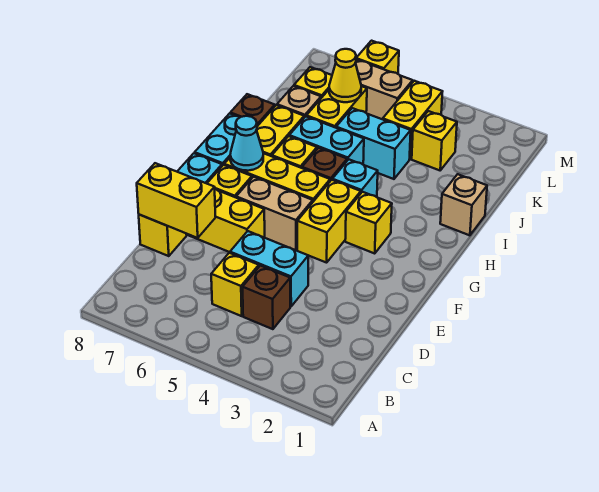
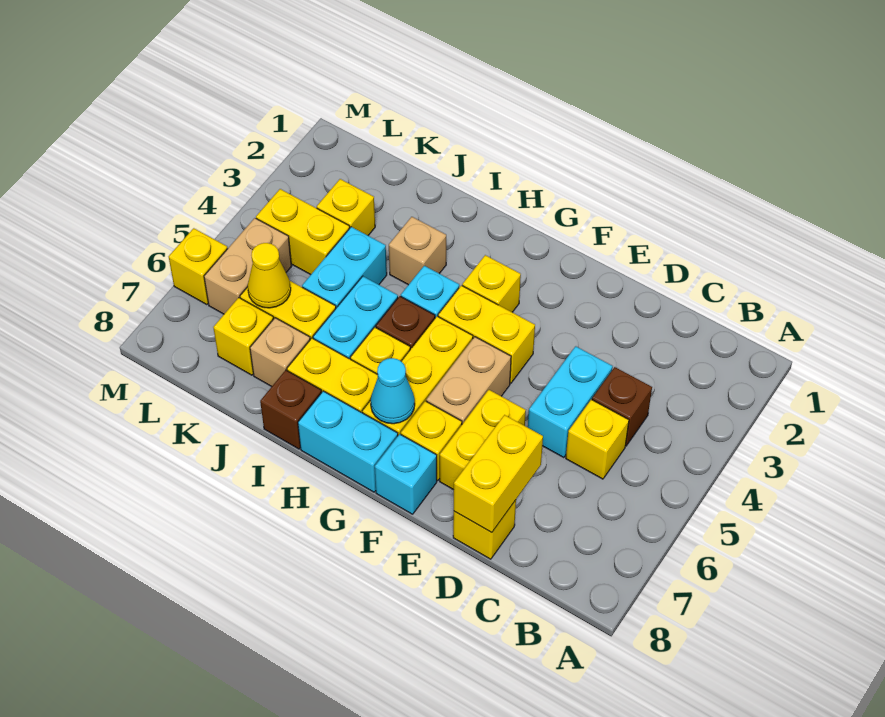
tan 1x1 brick [440,174,487,235] -> tan 1x1 brick moved to [389,217,446,285]

